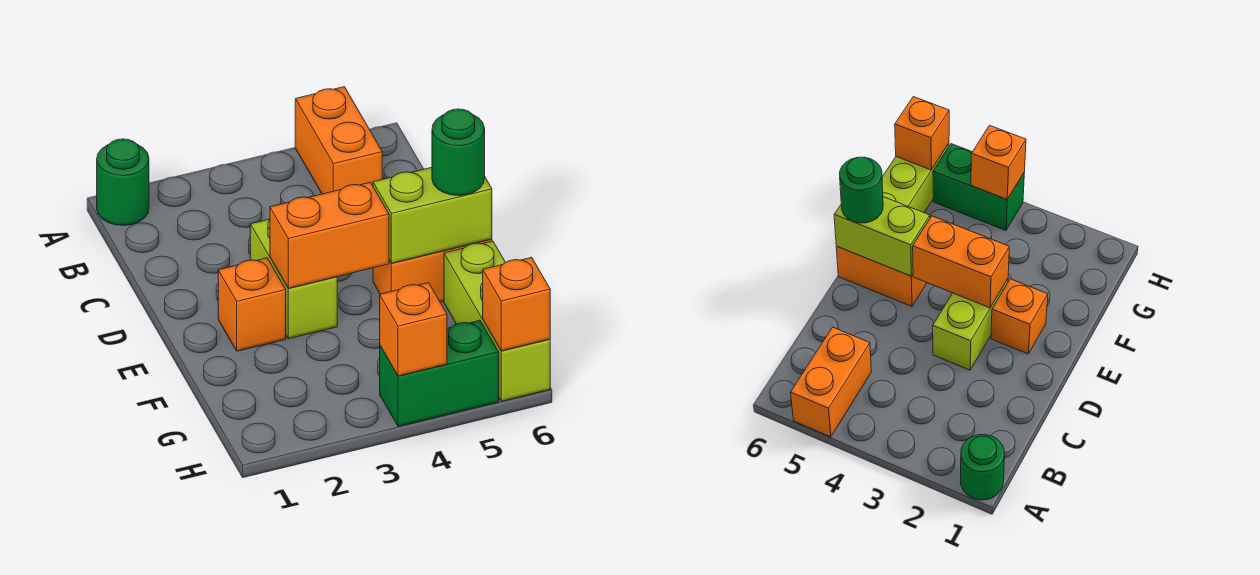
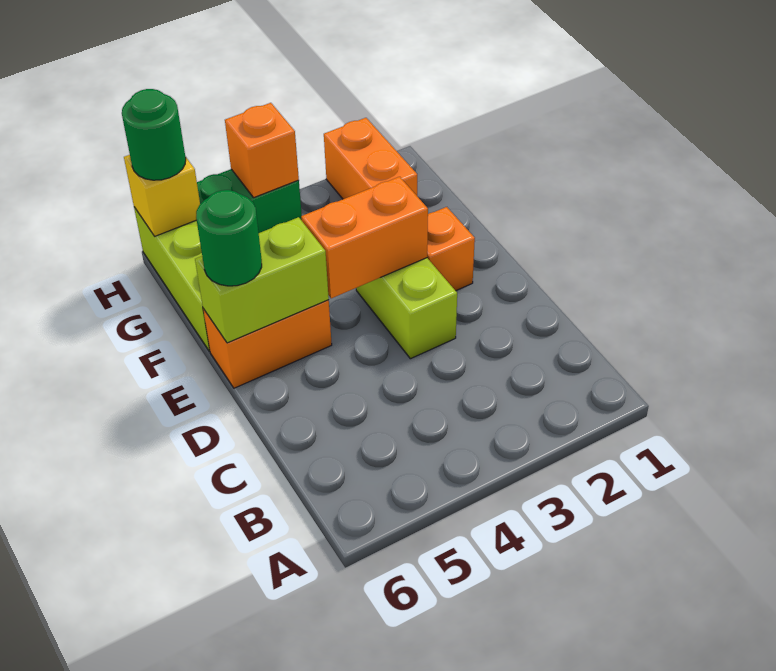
green 1x1 round brick [97,139,149,225] -> green 1x1 round brick moved to [122,89,186,180]
orange 1x2 brick [295,87,382,194] -> orange 1x2 brick moved to [324,118,417,199]
orange 1x1 brick [483,257,550,351] -> yellow 1x1 brick [124,155,200,236]

